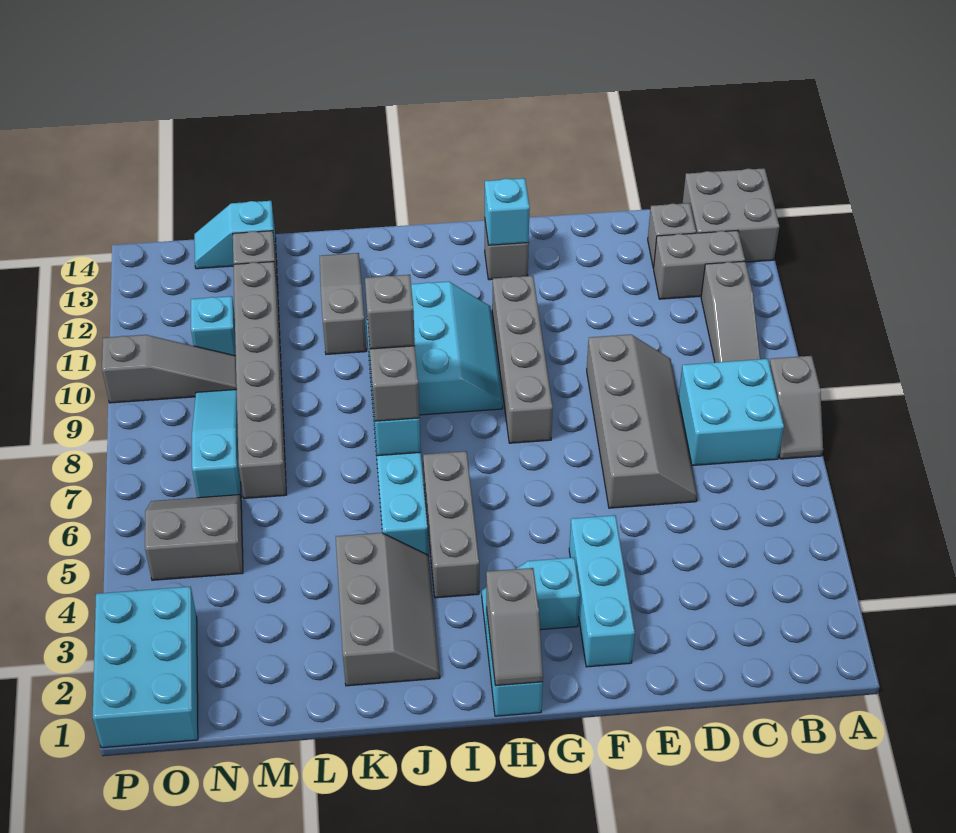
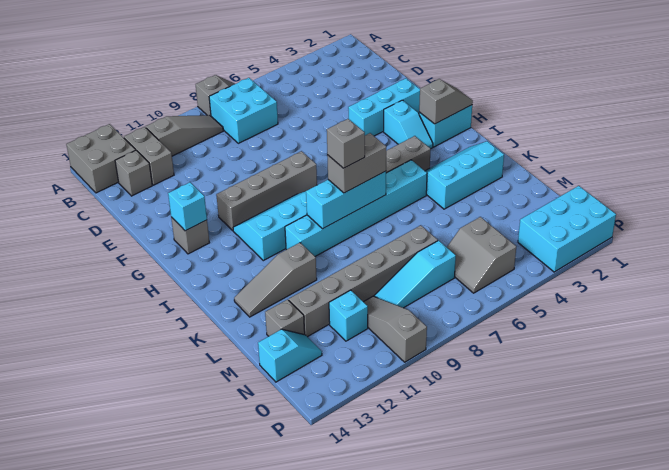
grey 2x4 slope [587,334,697,508] -> none
grey 2x3 slope [336,533,440,686] -> cyan 2x3 slope [426,141,504,209]
cyan 1x2 slope [194,201,277,269] -> cyan 1x2 slope turned to [258,329,322,382]

